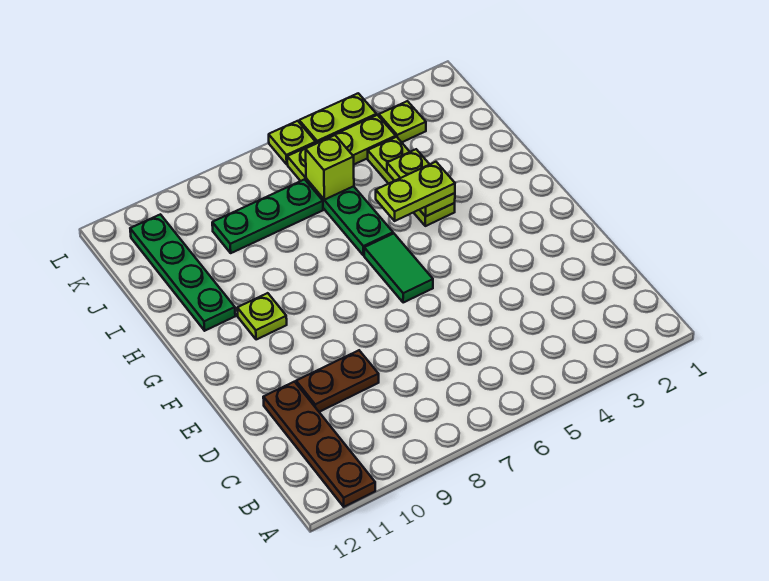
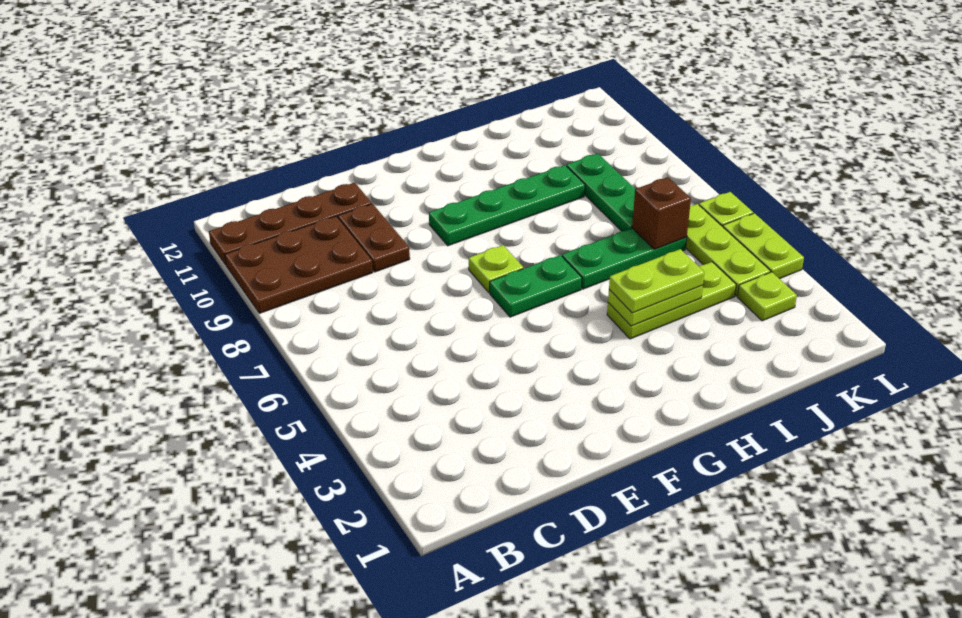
none -> brown 2x3 plate [225,216,373,313]
green 1x2 tile [364,234,433,303] -> green 1x2 plate [490,255,582,317]
lime 1x1 plate [237,293,287,340] -> lime 1x1 plate moved to [469,245,523,292]
lime 1x2 plate [376,162,455,221] -> lime 1x2 plate turned to [609,249,704,313]
green 1x4 plate [130,214,235,331] -> green 1x4 plate moved to [429,165,585,246]
lime 1x1 brick [305,135,354,200] -> brown 1x1 brick [632,177,691,249]

